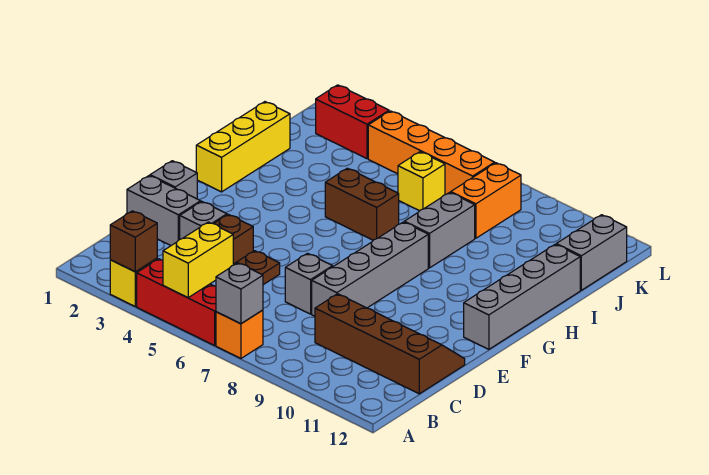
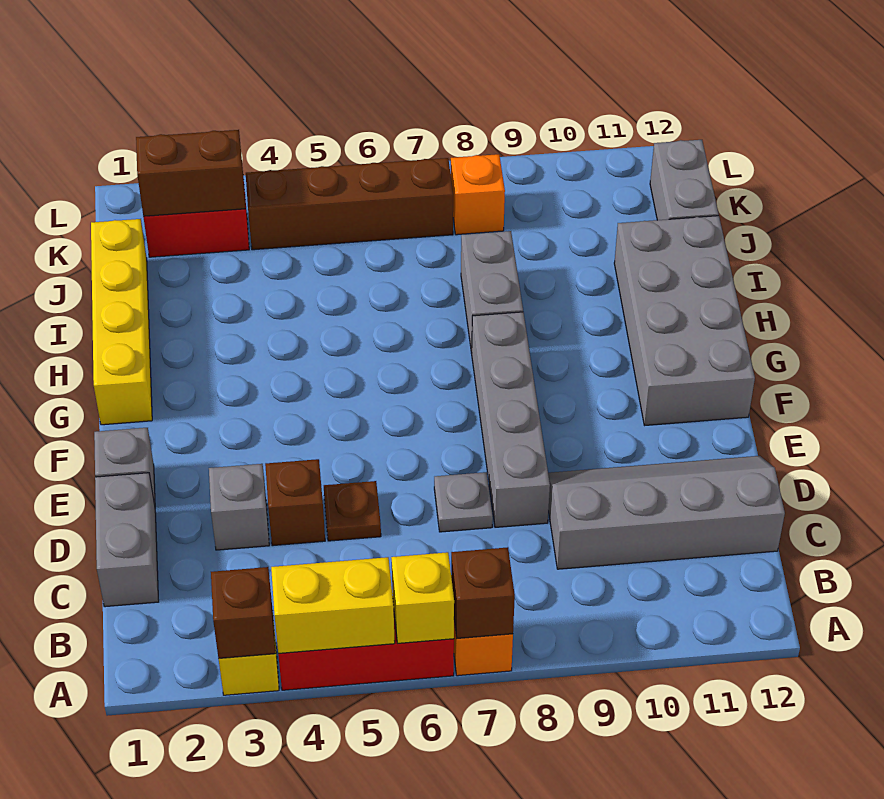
yellow 1x2 brick [163,222,233,298] -> yellow 1x2 brick turned to [271,557,395,653]
grey 1x1 brick [216,263,263,324] -> brown 1x1 brick [451,547,515,638]
brown 2x4 slope [315,294,465,394] -> grey 2x4 slope [548,456,785,569]
grey 1x2 brick [127,176,201,245] -> grey 1x2 brick turned to [95,473,159,607]
grey 1x1 brick [285,253,333,314] -> grey 1x1 plate [434,472,493,532]
grey 1x4 brick [464,244,580,349] -> grey 2x4 brick [614,216,755,425]
yellow 1x3 brick [196,102,290,192] -> yellow 1x4 brick [91,219,152,425]
brown 1x2 brick [325,168,399,240] -> brown 1x2 brick moved to [136,130,245,216]
yellow 1x1 brick [398,152,445,211] -> yellow 1x1 brick moved to [391,552,454,643]
orange 1x2 brick [451,163,521,238] -> orange 1x1 brick [451,154,505,235]
orange 1x4 brick [368,111,495,195] -> brown 1x4 brick [246,158,453,250]

